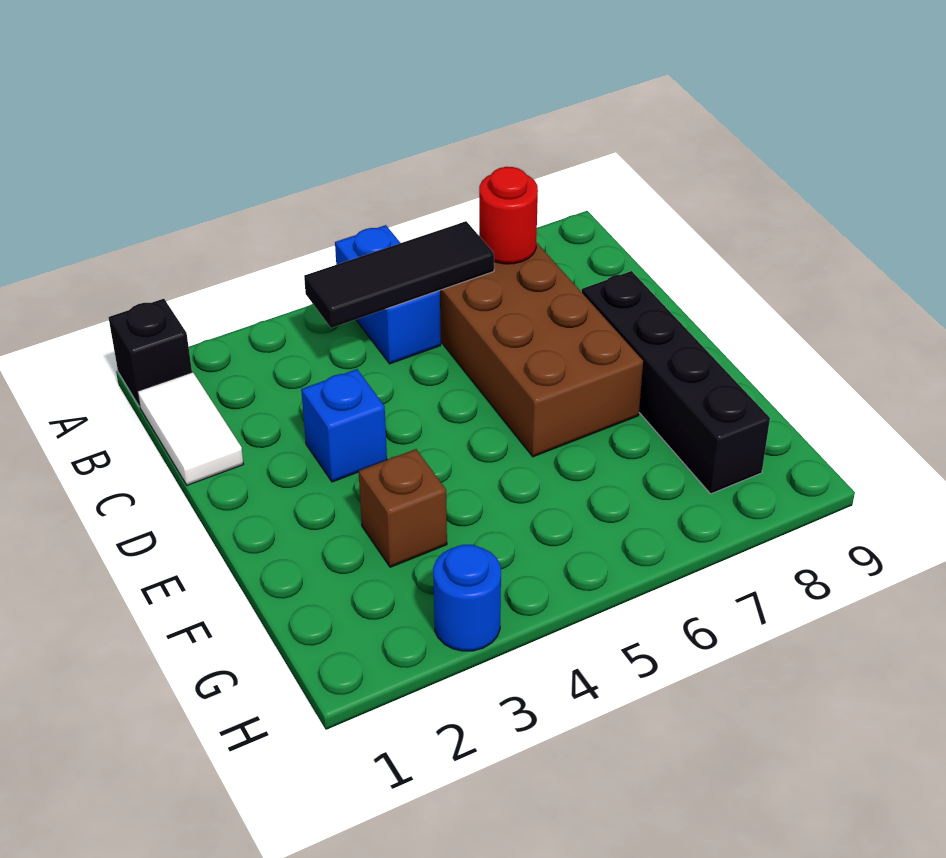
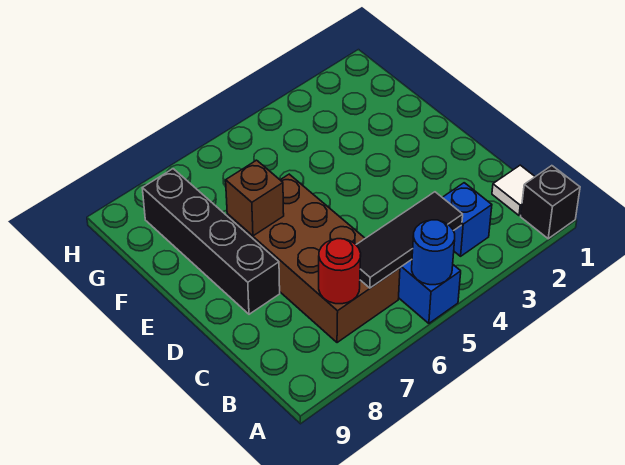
white 1x2 tile [137,372,243,485] -> white 1x1 tile [492,165,535,216]
blue 1x1 brick [301,369,387,482] -> blue 1x1 brick moved to [442,183,492,256]
brown 1x1 brick [359,449,447,567] -> brown 1x1 brick moved to [226,160,284,236]
blue 1x1 round brick [433,545,501,651] -> blue 1x1 round brick moved to [412,220,455,285]

